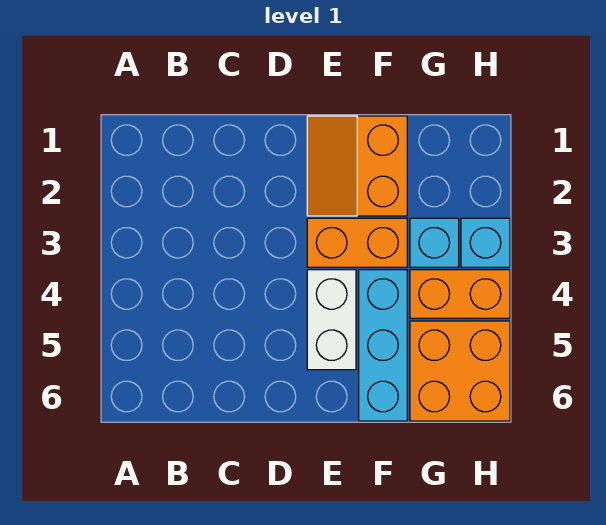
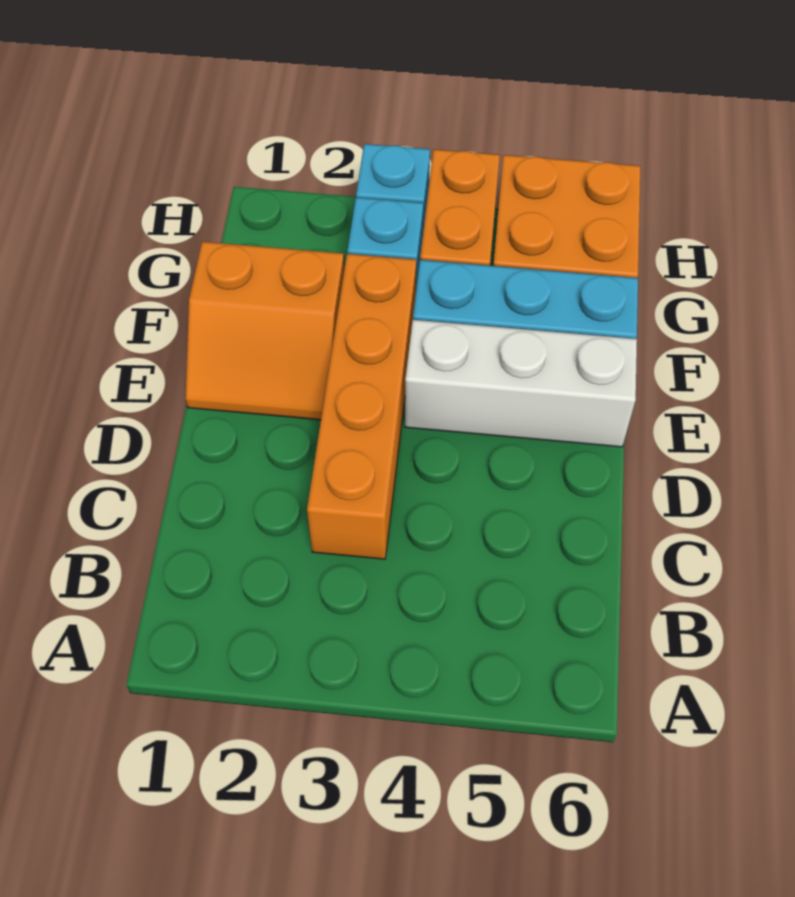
orange 1x2 brick [307,218,407,267] -> orange 1x4 brick [307,254,416,559]
white 1x2 brick [307,270,356,370] -> white 1x3 brick [405,320,637,447]

